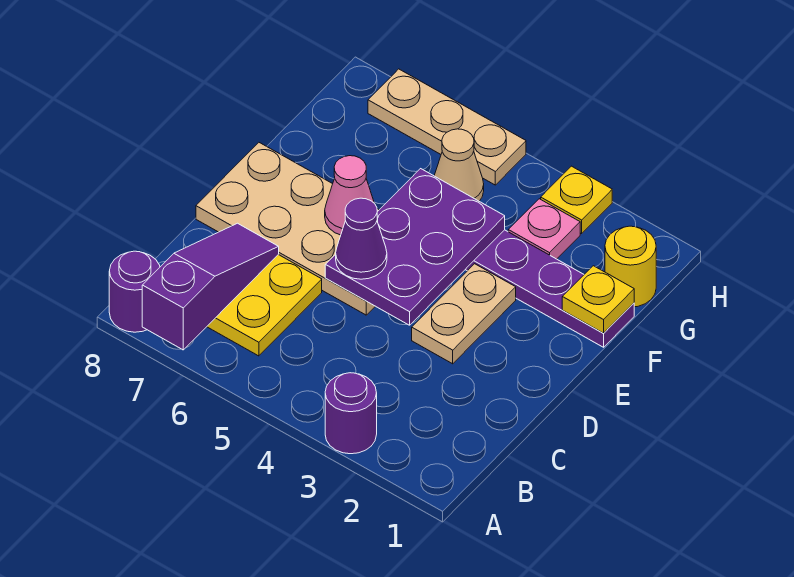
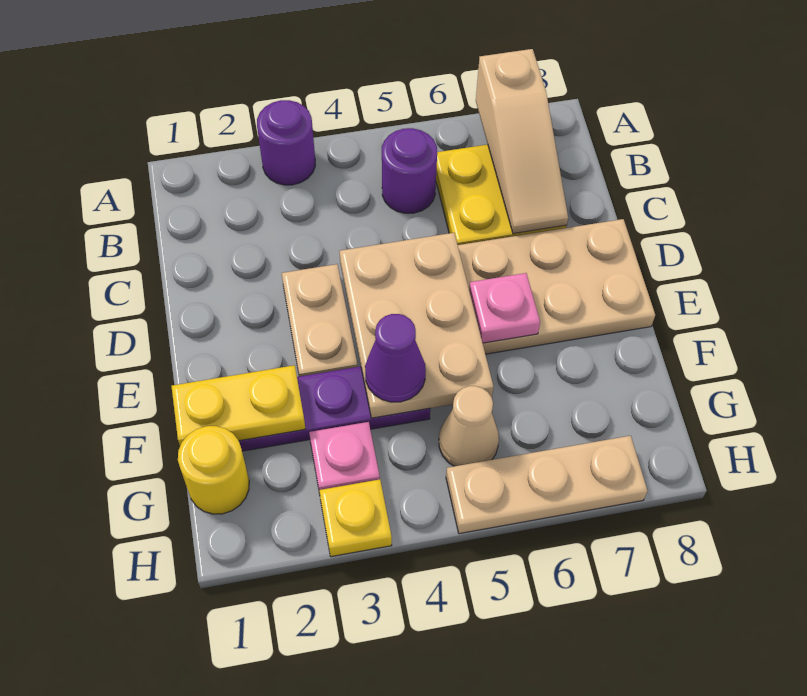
purple 1x3 slope [142,223,279,350] -> tan 1x3 slope [476,49,568,234]
purple 1x1 round brick [109,251,160,332] -> purple 1x1 round brick moved to [382,128,437,213]
purple 2x3 plate [325,169,505,325] -> tan 2x3 plate [340,233,493,418]
purple 1x1 cone [336,198,387,279] -> purple 1x1 cone moved to [365,314,426,402]
pink 1x1 cone [325,156,374,235] -> pink 1x1 plate [469,273,540,343]
yellow 1x1 plate [562,266,634,333] -> yellow 1x2 plate [172,365,305,445]

